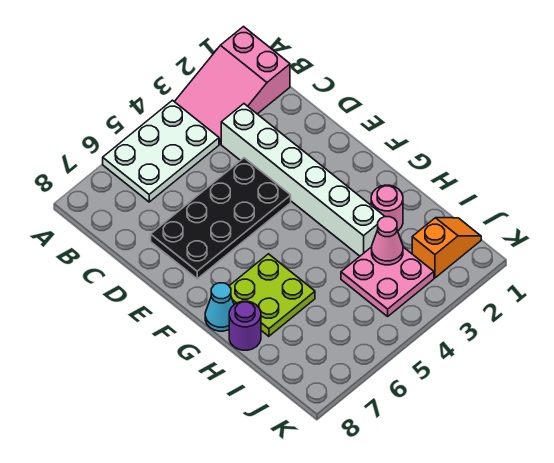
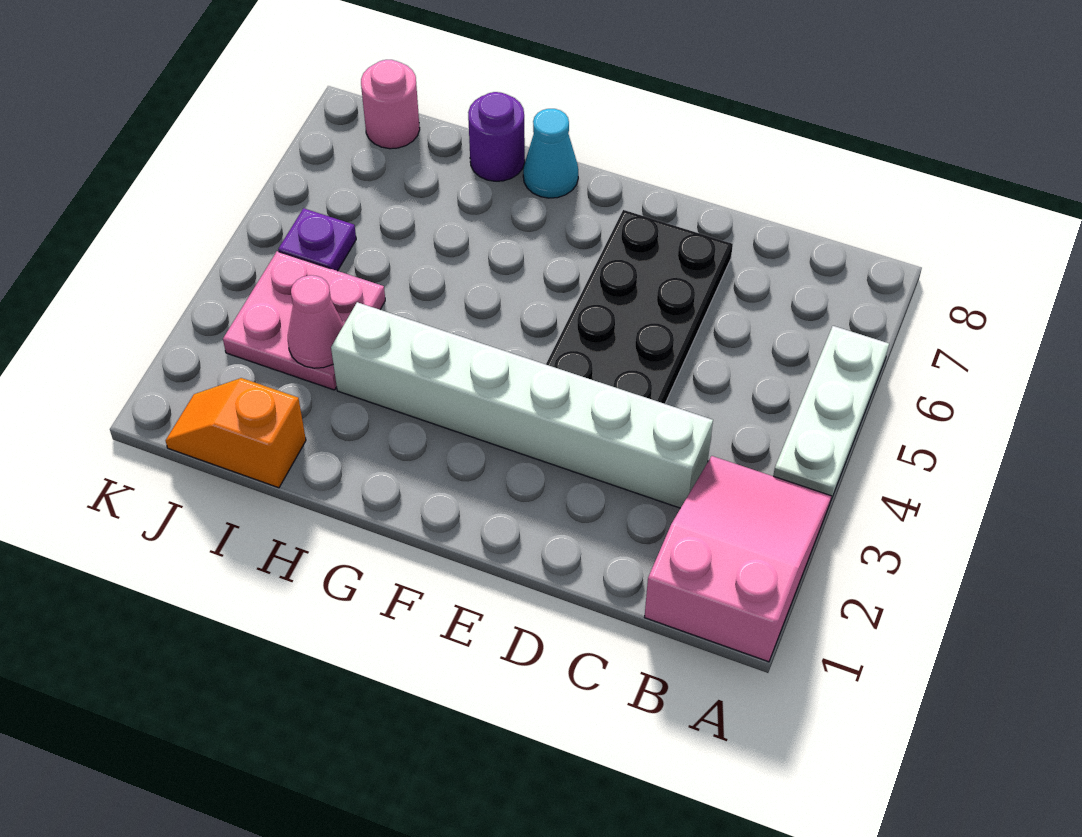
white 2x3 plate [103,100,219,202] -> white 1x3 plate [773,326,889,499]
lime 2x2 plate [229,254,315,336] -> none
pink 1x1 round brick [371,185,403,231] -> pink 1x1 round brick moved to [361,60,420,149]
orange 1x2 slope [412,218,481,278] -> orange 1x2 slope turned to [166,378,306,488]
none -> purple 1x1 plate [278,208,356,271]

